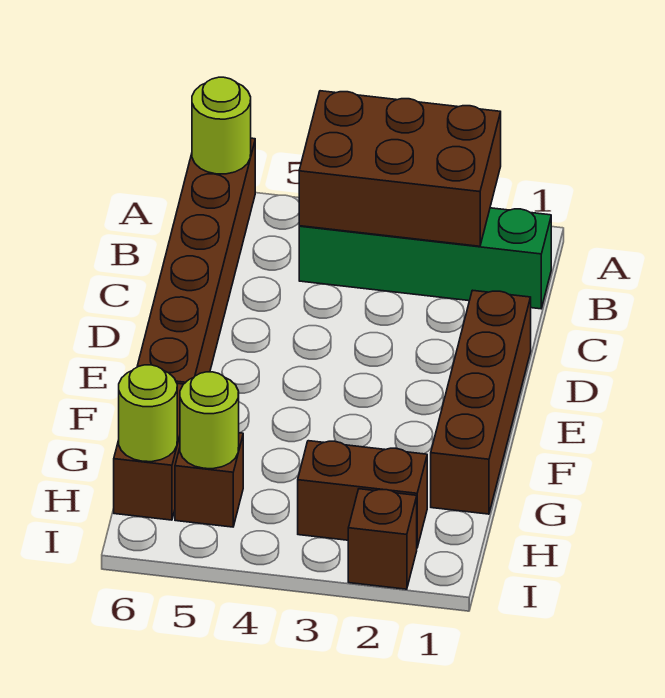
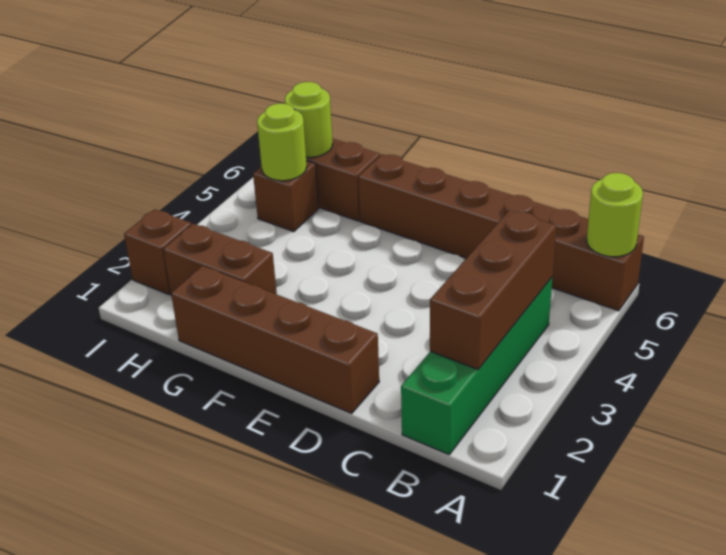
brown 2x3 brick [299,91,501,246] -> brown 1x3 brick [430,210,556,369]
brown 1x2 brick [298,441,427,547] -> brown 1x2 brick turned to [163,224,277,294]

